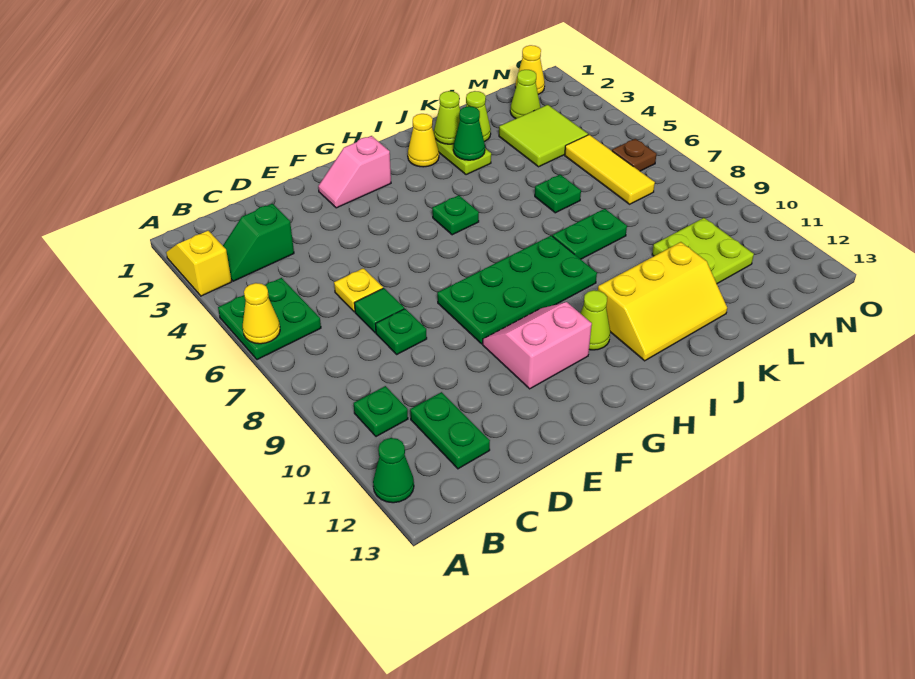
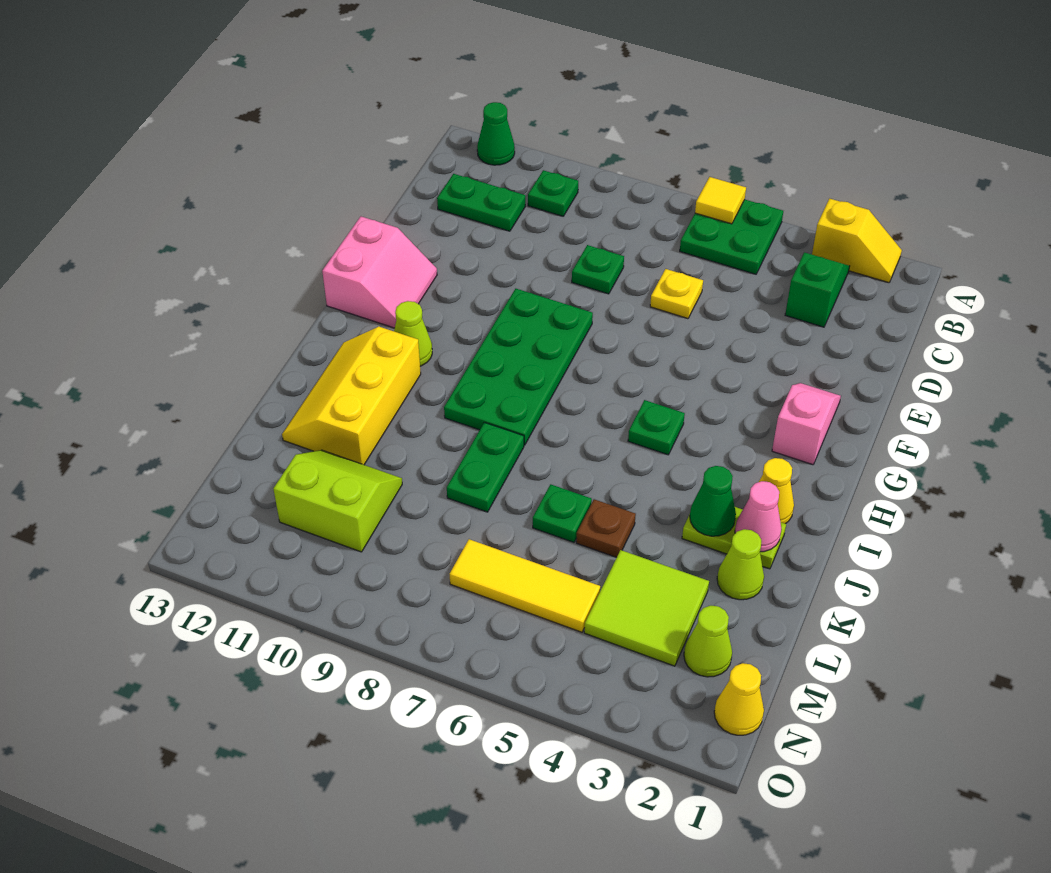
yellow 1x1 cone [243,283,280,344] -> yellow 1x1 tile [695,177,746,224]
green 1x1 tile [354,288,404,333] -> none
pink 2x2 slope [483,302,592,389] -> pink 2x2 slope moved to [322,217,437,328]
lime 1x1 cone [434,91,460,144] -> pink 1x1 cone [735,481,782,552]
lime 2x2 plate [652,218,754,284] -> lime 2x2 slope [273,450,402,552]
brown 1x1 plate [612,139,656,171] -> brown 1x1 plate moved to [576,499,636,557]

